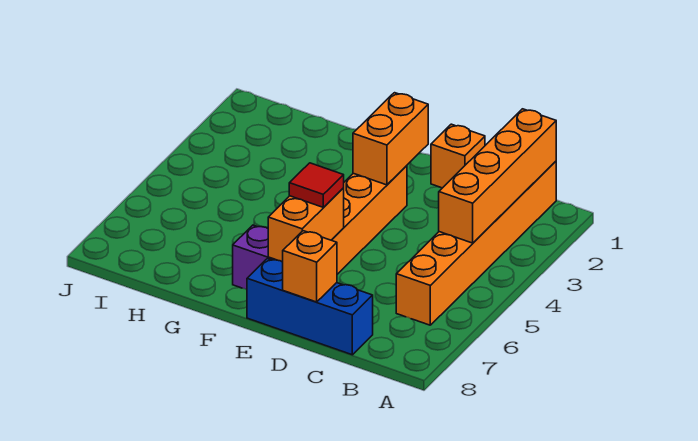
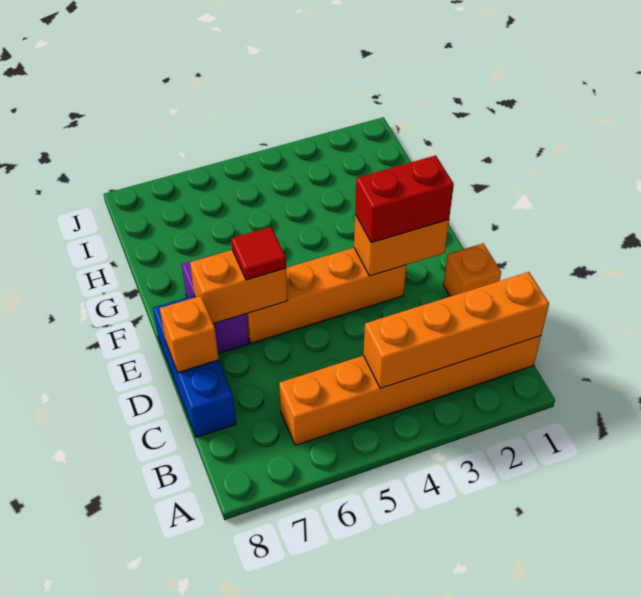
none -> red 1x2 brick [355,155,454,243]

